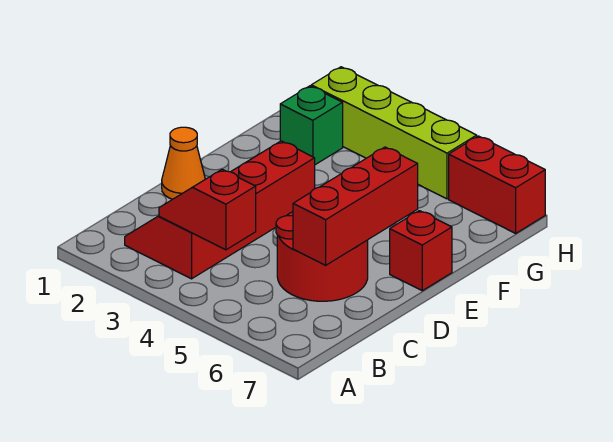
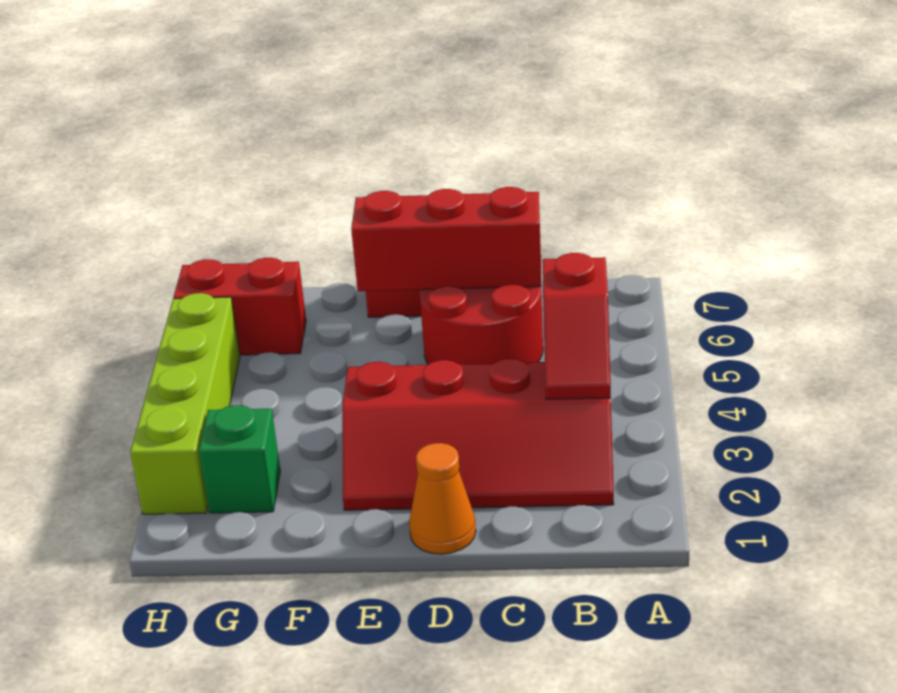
red 1x2 brick [449,136,545,233] -> red 1x2 brick turned to [174,258,306,355]

